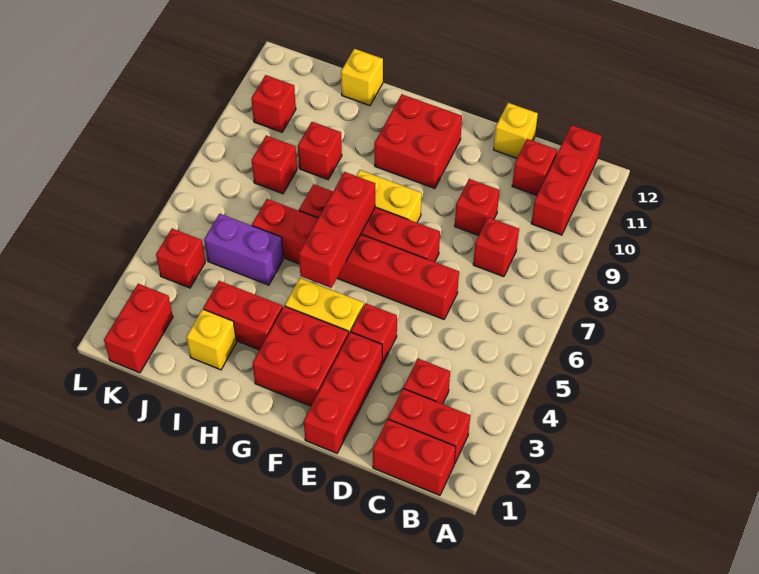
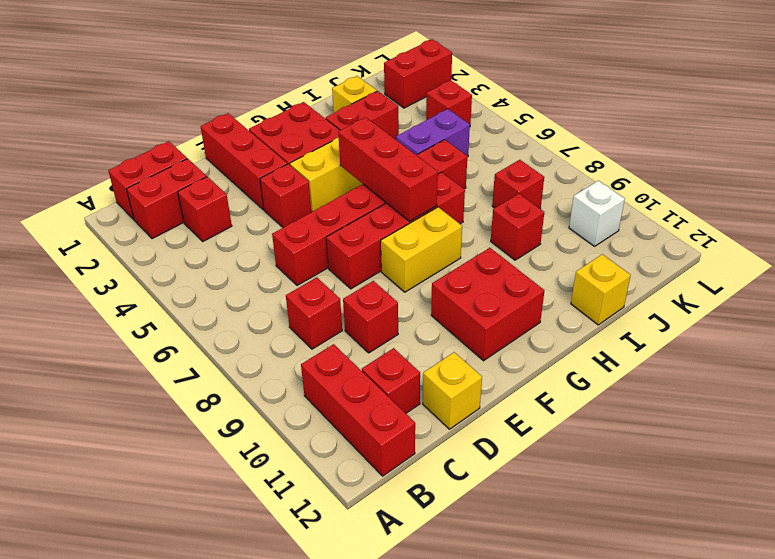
red 1x2 brick [104,284,173,373] -> red 1x2 brick turned to [384,39,452,108]
red 1x1 brick [251,75,296,132] -> white 1x1 brick [569,181,625,246]

